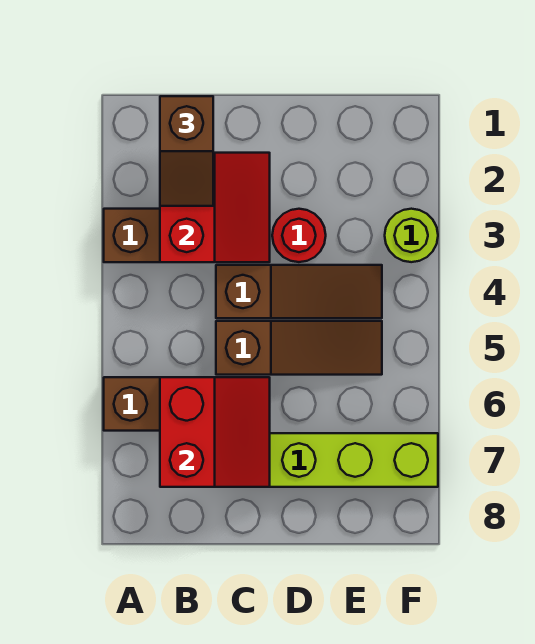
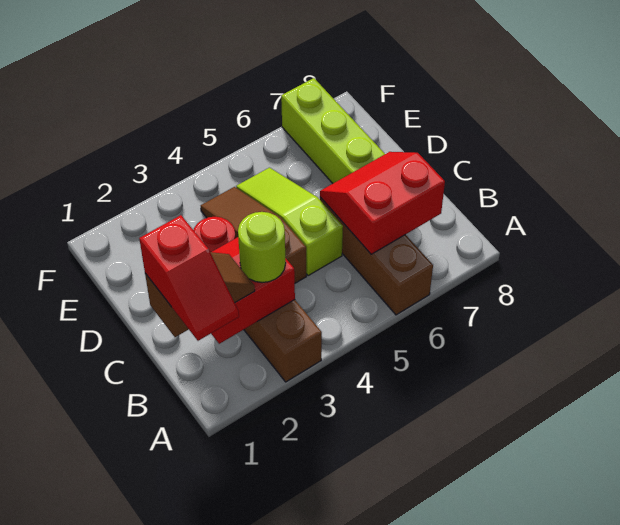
none -> red 1x2 slope [139,215,239,341]
brown 1x3 slope [216,321,382,375] -> lime 1x3 slope [236,168,343,276]
lime 1x1 round brick [385,209,438,262] -> lime 1x1 round brick moved to [238,212,286,282]

